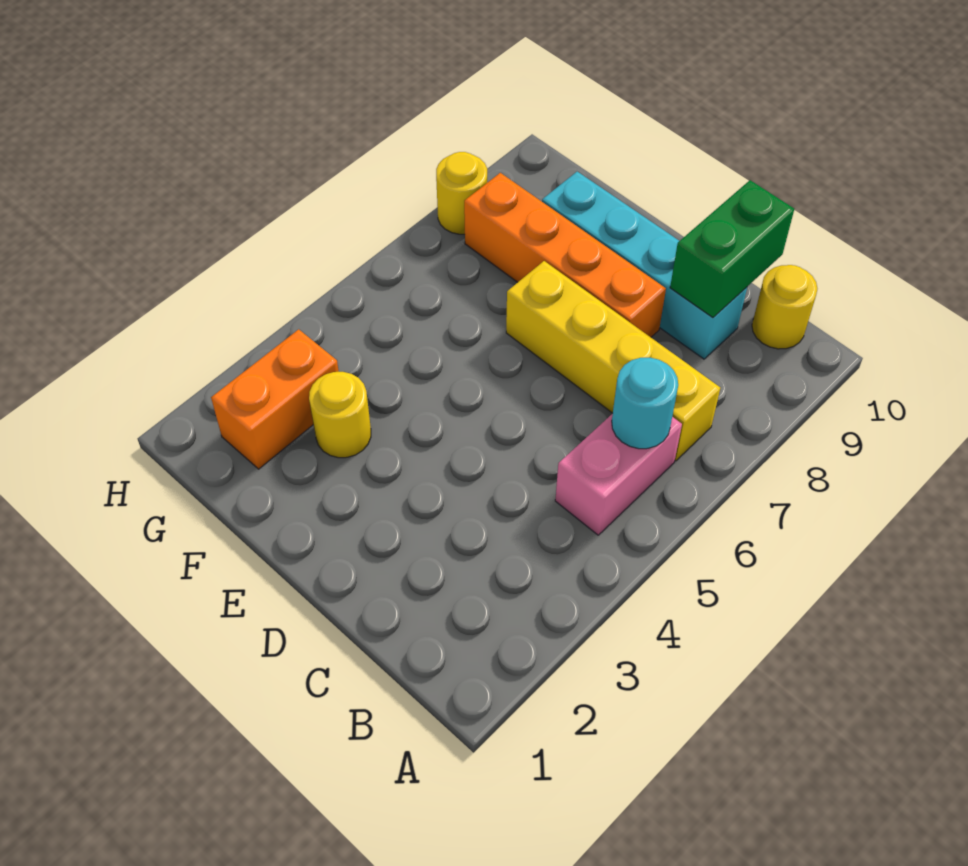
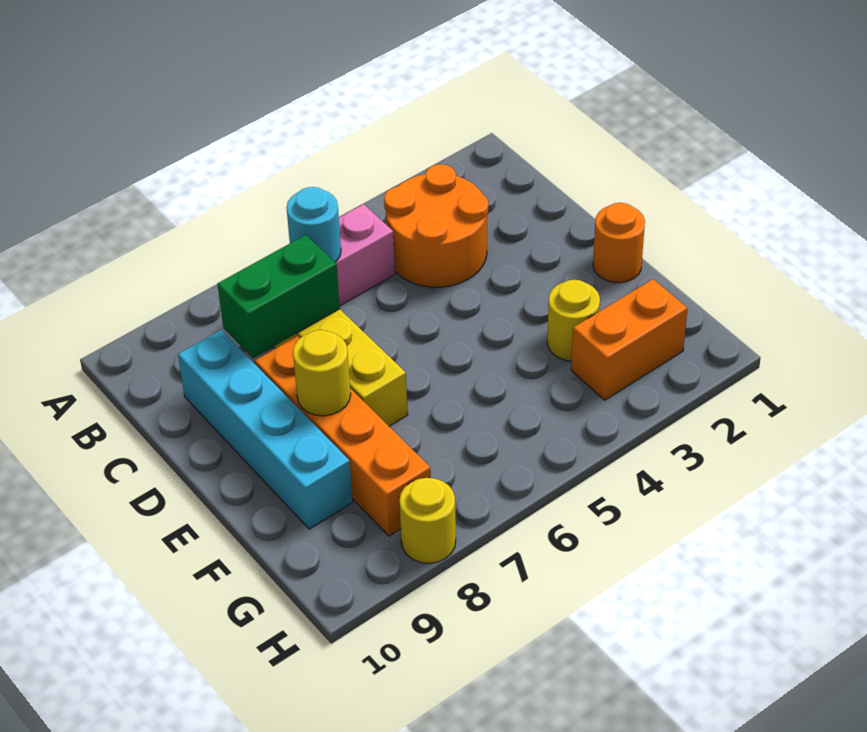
none -> orange 2x2 round brick [384,164,488,287]
yellow 1x1 round brick [752,265,817,349] -> yellow 1x1 round brick moved to [293,330,351,416]
green 1x2 brick [670,180,794,317] -> green 1x2 brick moved to [217,235,340,358]
none -> orange 1x1 round brick [593,203,645,283]

